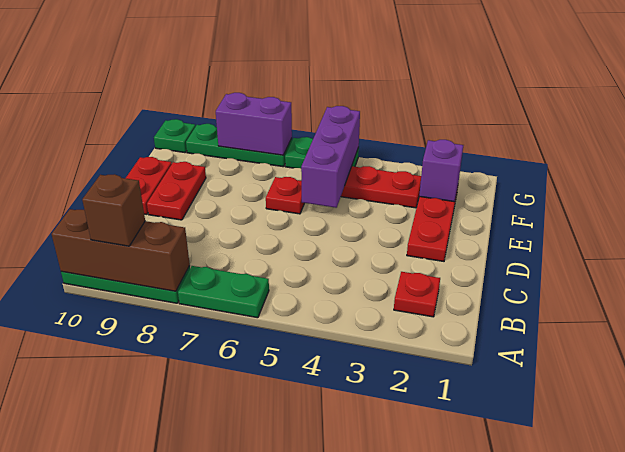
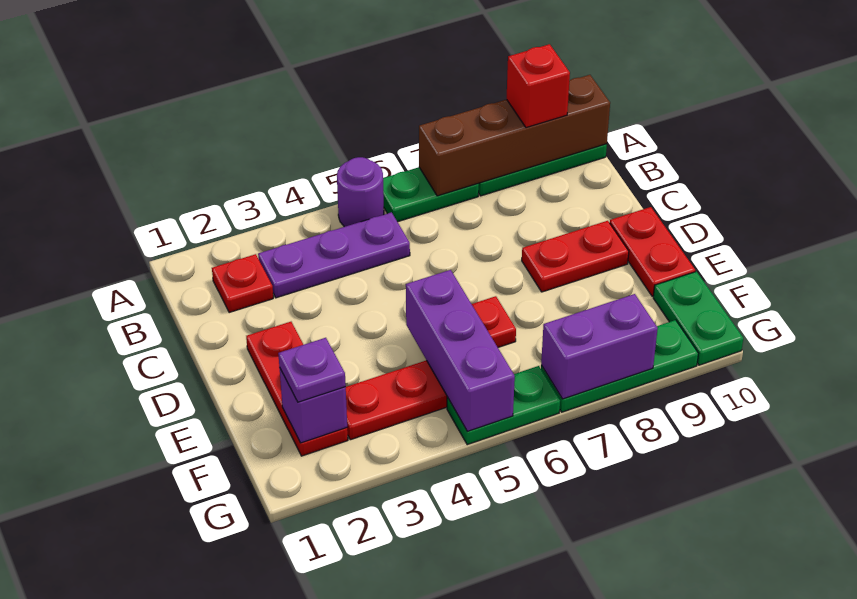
none -> purple 1x1 round brick [337,157,384,227]
brown 1x3 brick [52,209,190,291] -> brown 1x4 brick [419,75,610,196]
brown 1x1 brick [82,174,145,246] -> red 1x1 brick [507,44,570,128]
none -> purple 1x3 plate [258,212,410,298]
red 1x2 plate [147,162,206,220] -> red 1x2 plate turned to [522,221,629,292]
none -> purple 1x1 plate [278,338,346,402]
green 1x1 plate [154,119,196,153] -> green 1x2 plate [653,272,743,365]

